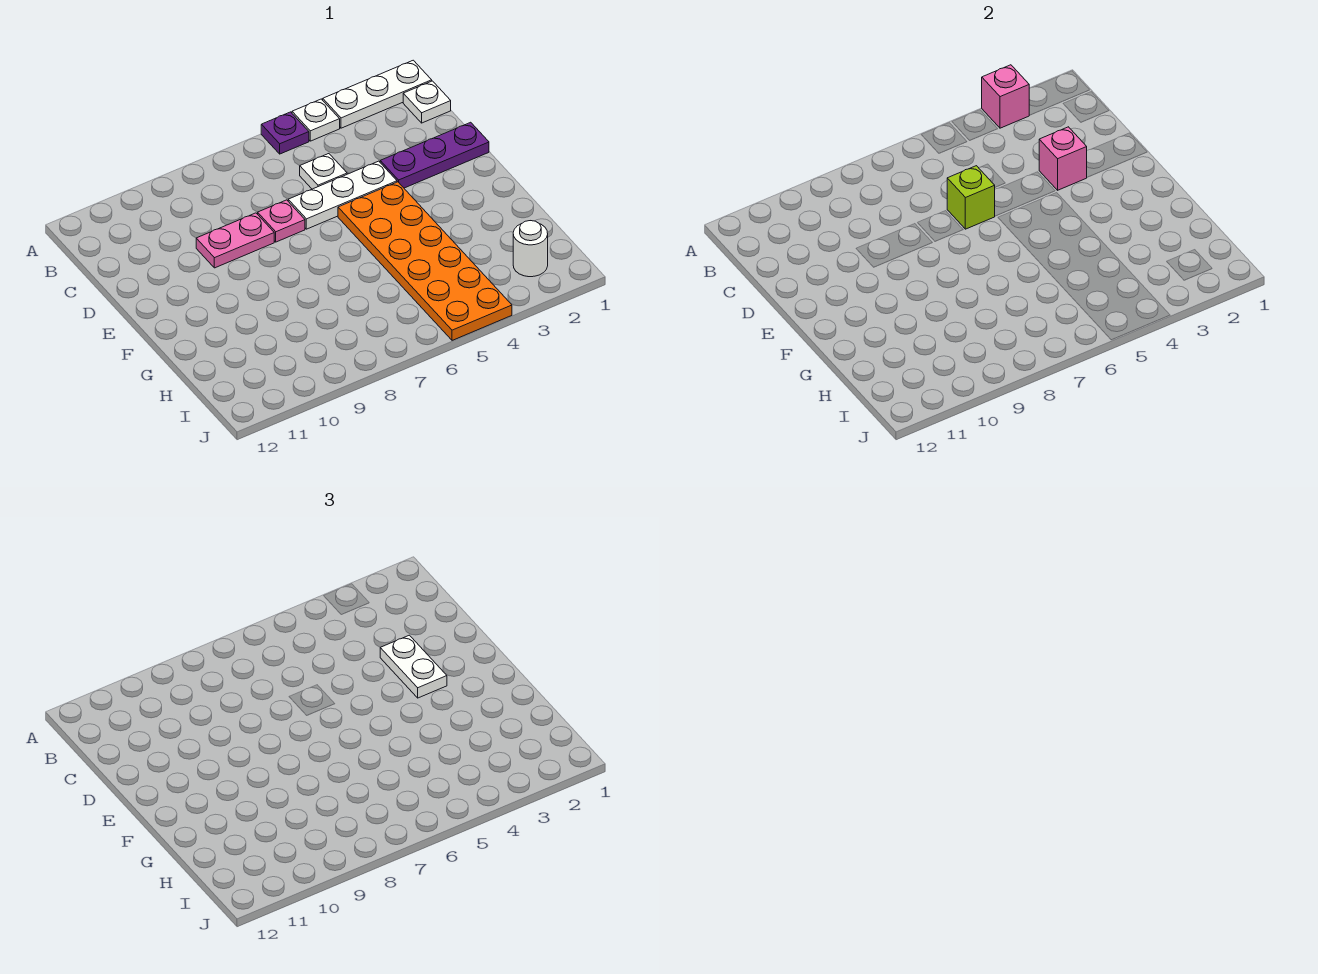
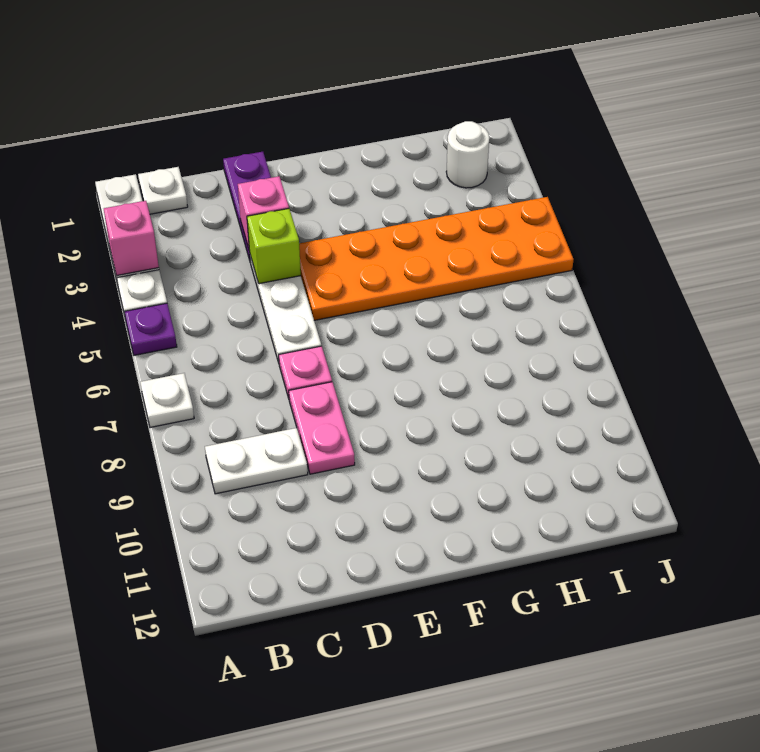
white 1x1 plate [300,154,347,189] -> white 1x1 plate moved to [140,373,194,427]
white 1x2 plate [380,635,447,698] -> white 1x2 plate moved to [205,428,308,494]
lime 1x1 brick [947,166,995,229] -> lime 1x1 brick moved to [247,209,301,284]

